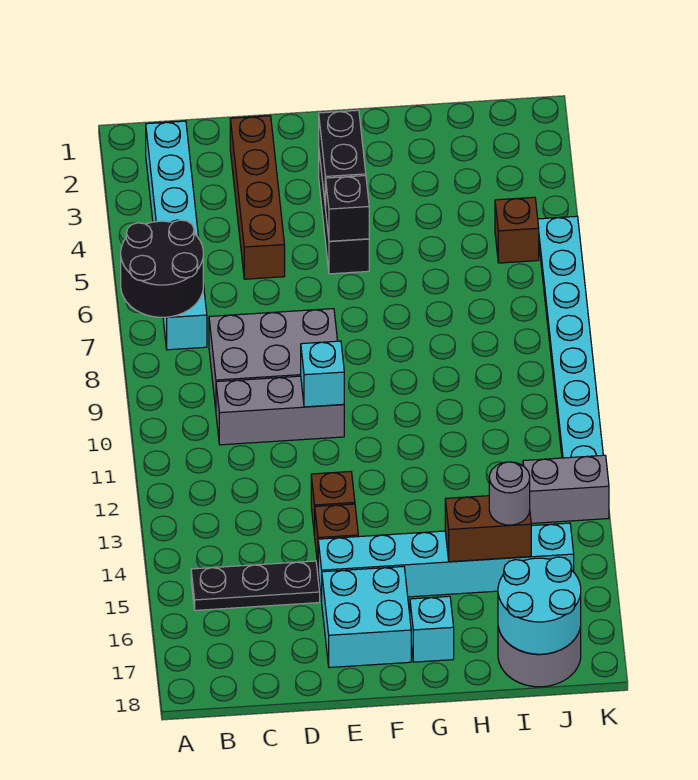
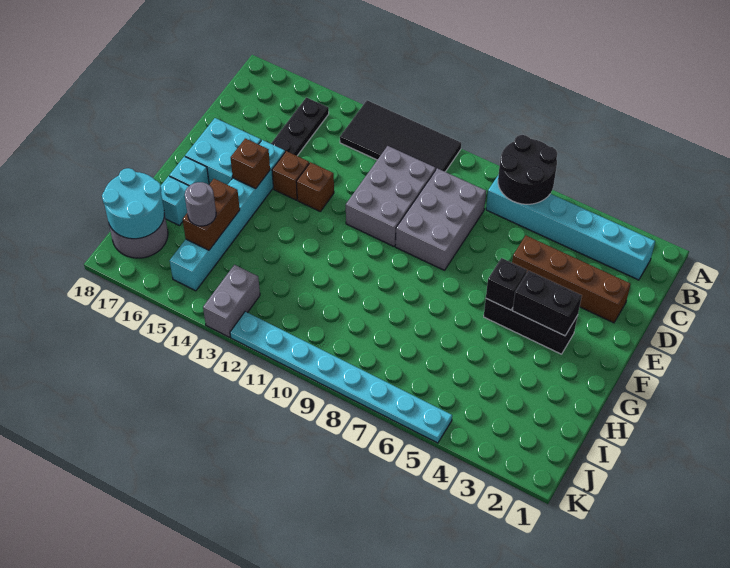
none -> black 2x4 tile [340,100,461,172]
grey 1x3 brick [216,376,344,445] -> grey 2x3 brick [346,146,436,246]
cyan 1x1 brick [301,341,344,407] -> cyan 1x1 brick moved to [161,176,189,225]
brown 1x1 brick [495,197,539,263] -> brown 1x1 brick moved to [231,138,270,188]

